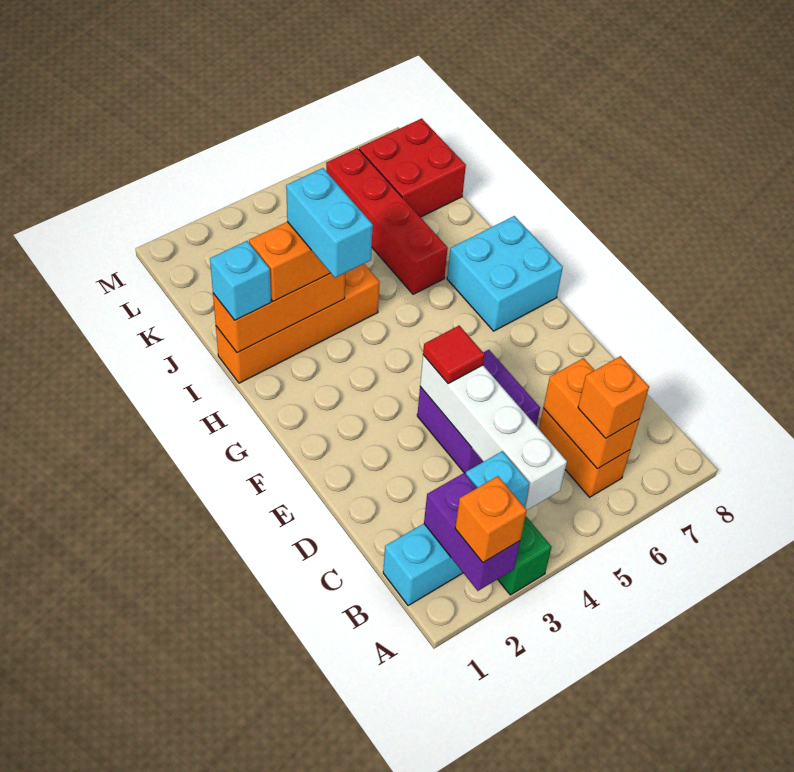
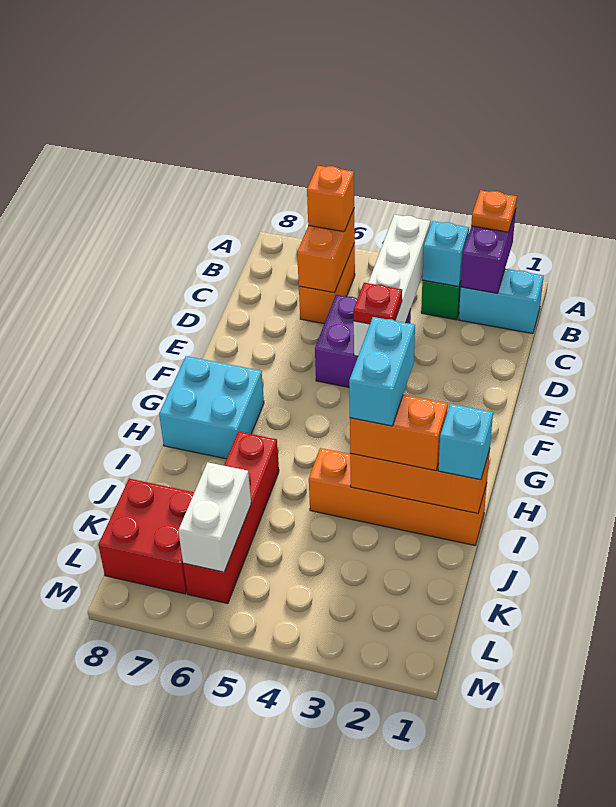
orange 1x1 brick [455,476,527,563] -> orange 1x1 plate [471,190,517,232]
red 1x1 tile [423,326,485,384] -> red 1x1 plate [354,283,402,324]
none -> white 1x2 brick [178,462,251,572]

